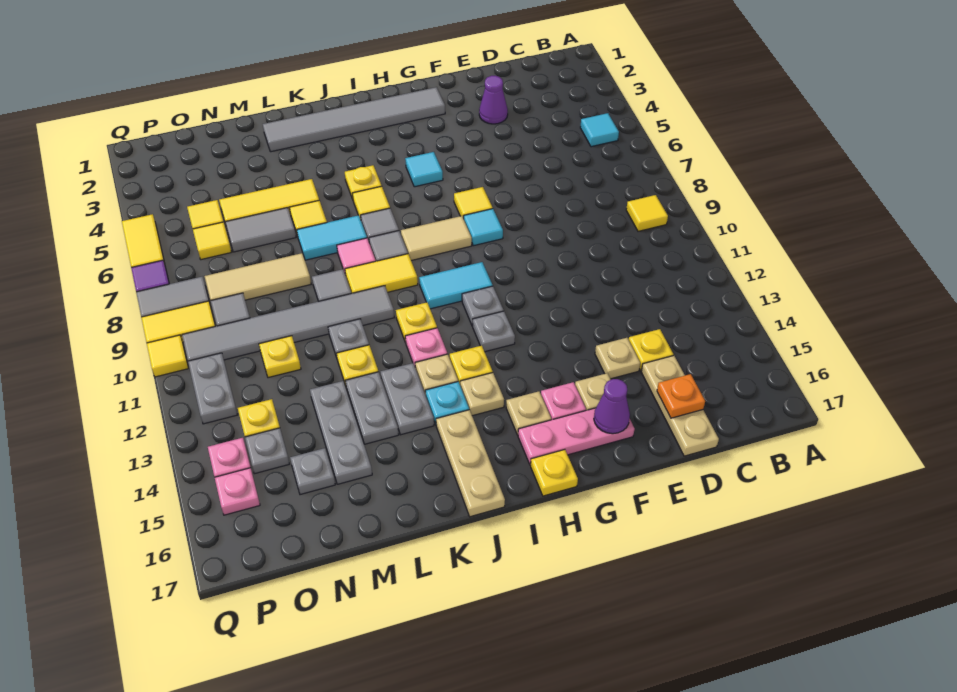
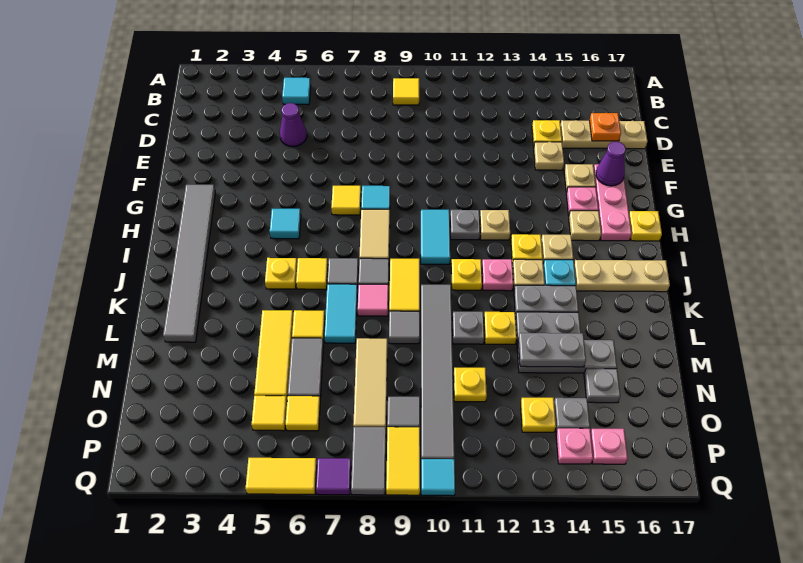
purple 1x1 cone [479,76,508,124] -> purple 1x1 cone moved to [280,103,307,147]
grey 1x1 plate [473,311,515,352] -> tan 1x1 plate [480,210,510,240]
grey 1x2 plate [188,353,237,424] -> grey 1x2 plate moved to [518,333,586,367]
yellow 1x1 tile [147,335,188,377] -> cyan 1x1 tile [421,459,455,496]

